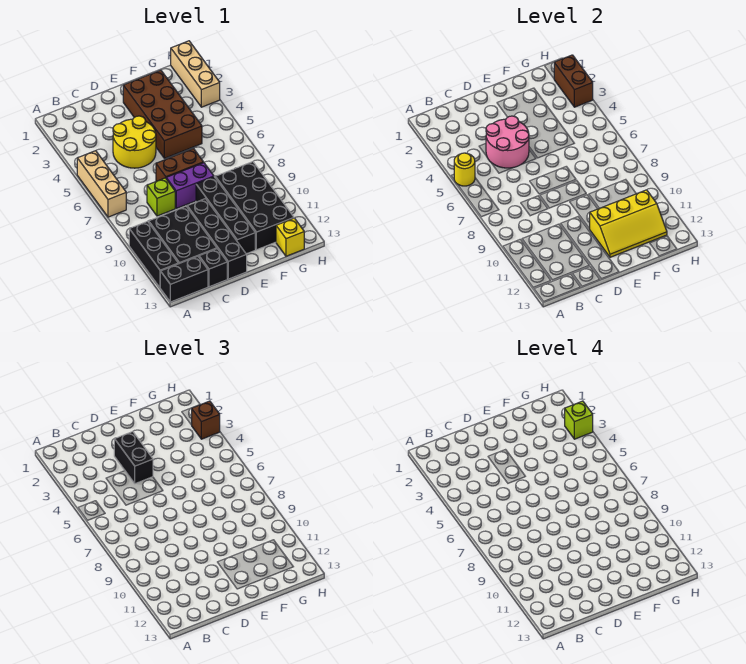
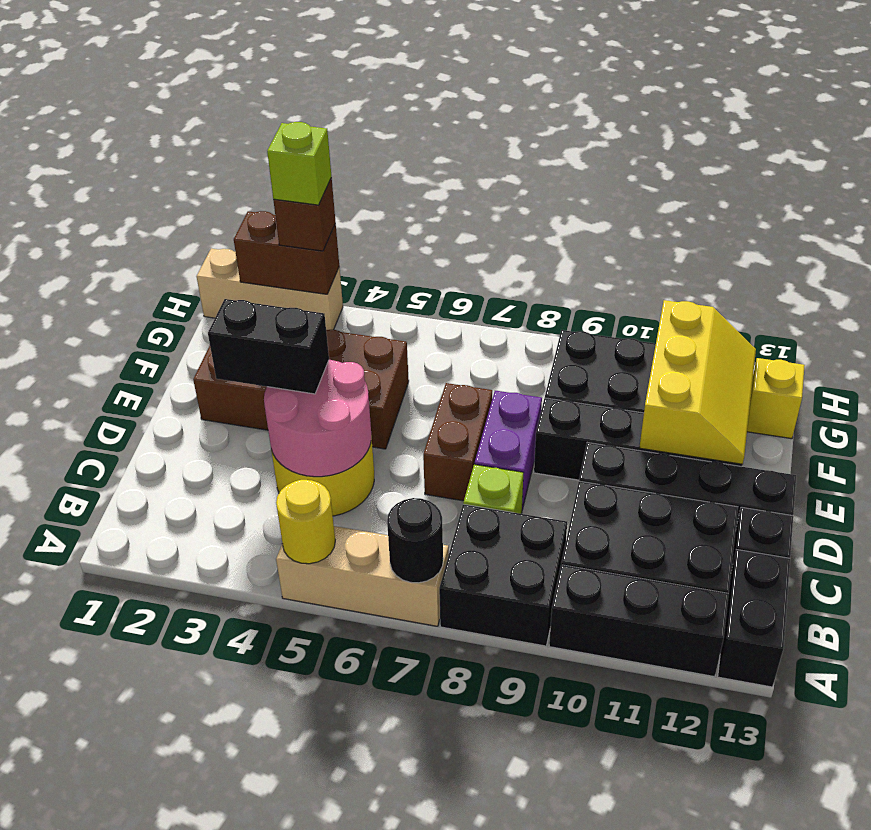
none -> black 1x1 round brick [387,498,443,583]
none -> black 2x2 brick [439,504,567,646]

